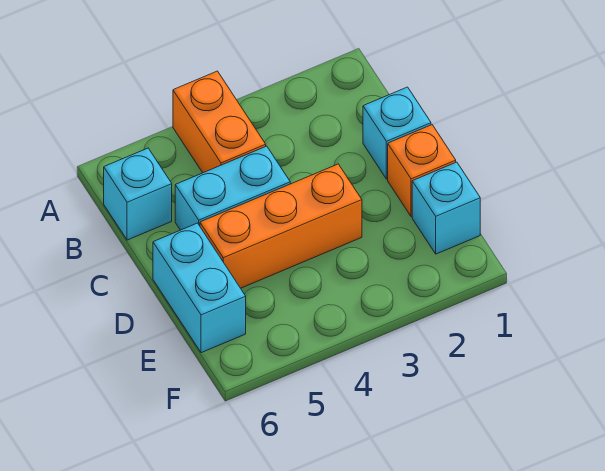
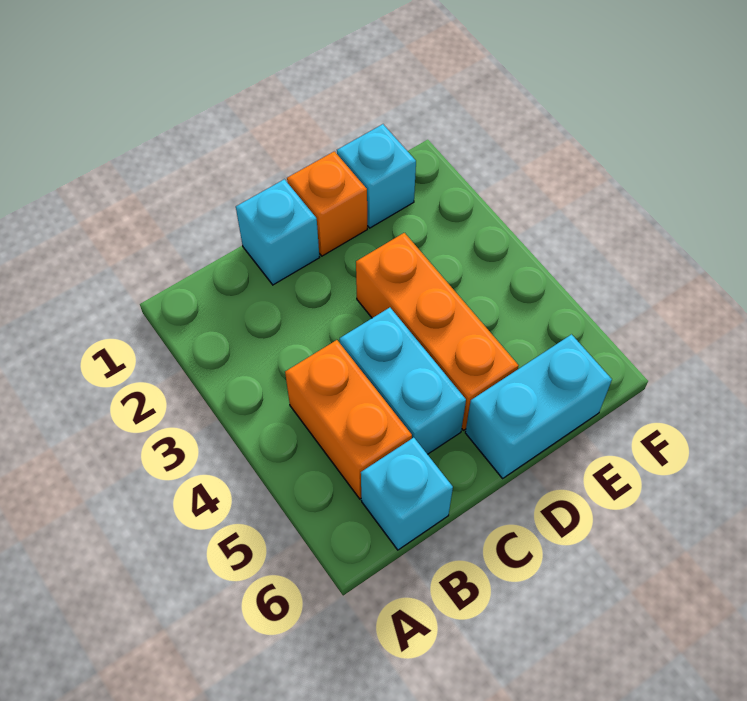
orange 1x2 brick [173,71,266,173] -> orange 1x2 brick turned to [285,340,412,499]

